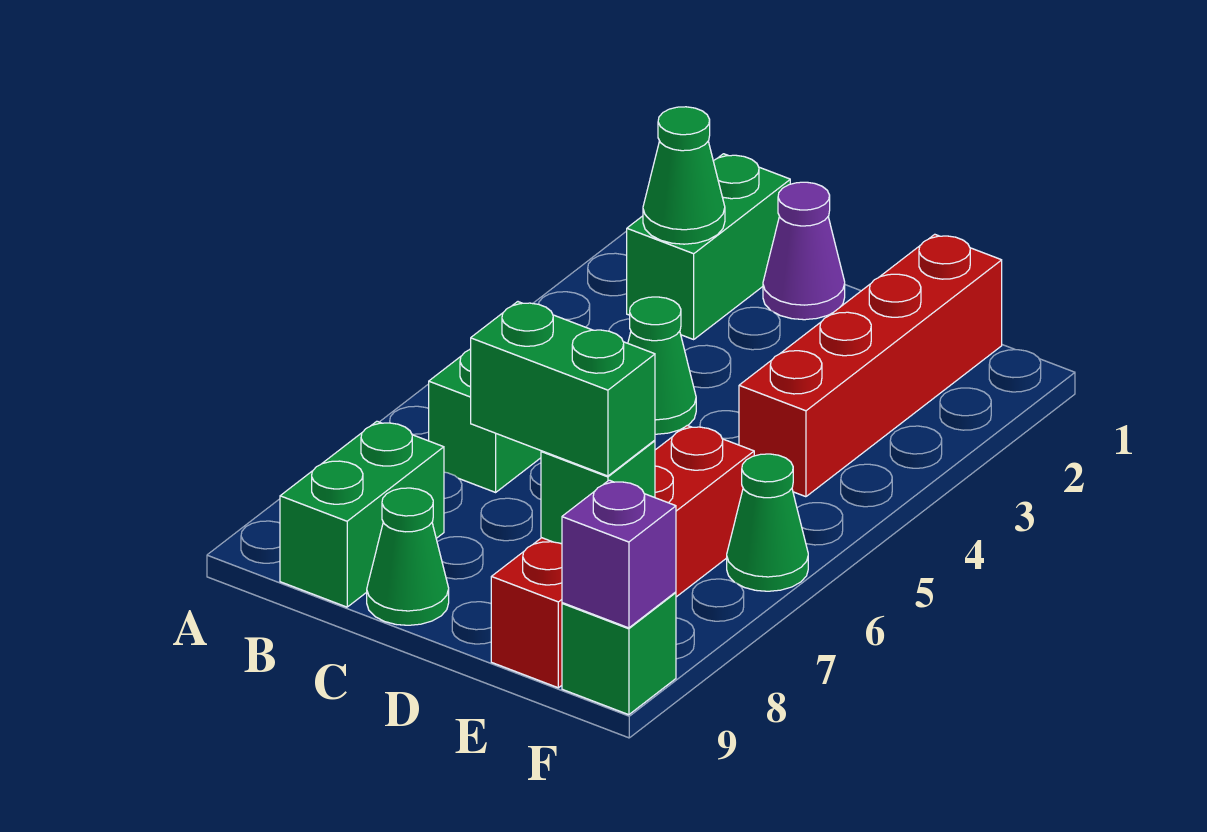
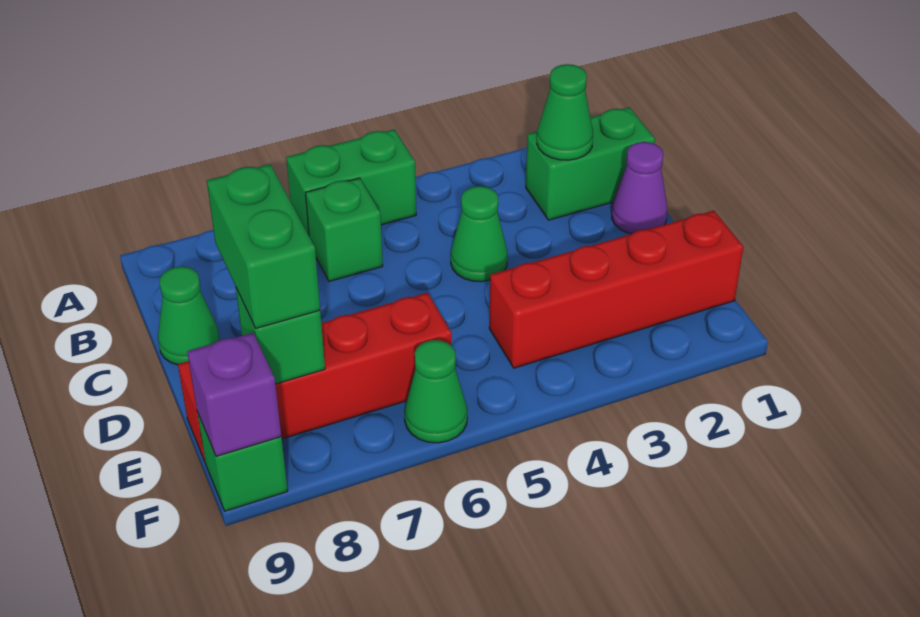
green 1x2 brick [280,421,444,607] -> green 1x2 brick moved to [286,129,416,235]

